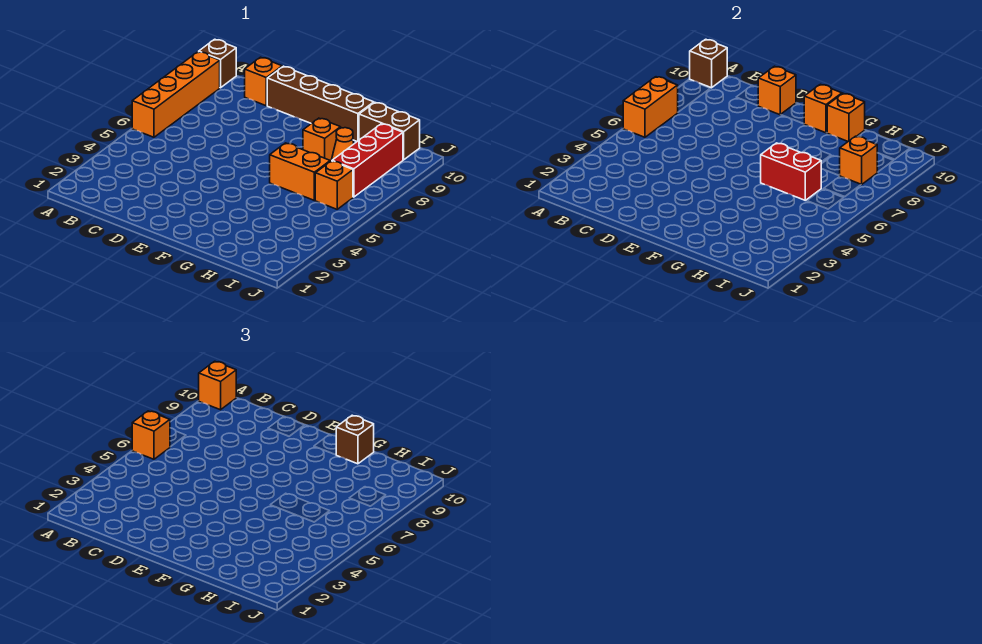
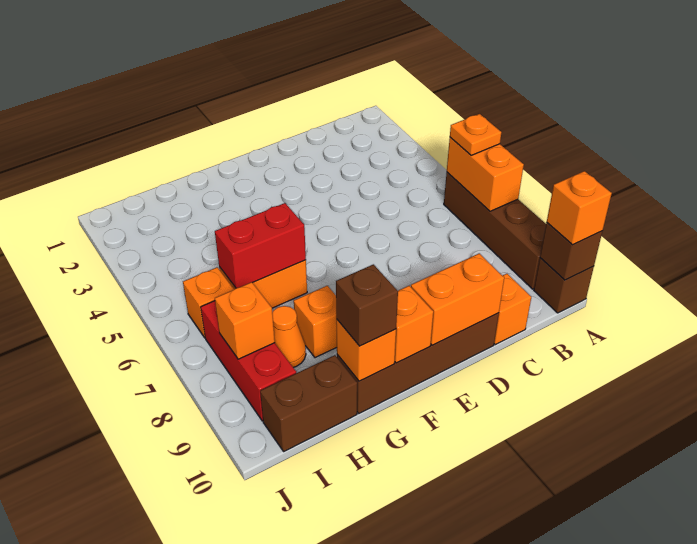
orange 1x4 brick [132,52,220,137] -> brown 1x4 brick [444,172,546,289]
orange 1x1 brick [132,411,170,459] -> orange 1x1 plate [450,114,501,155]
orange 1x1 brick [758,66,796,115] -> orange 1x2 brick [411,253,504,345]

